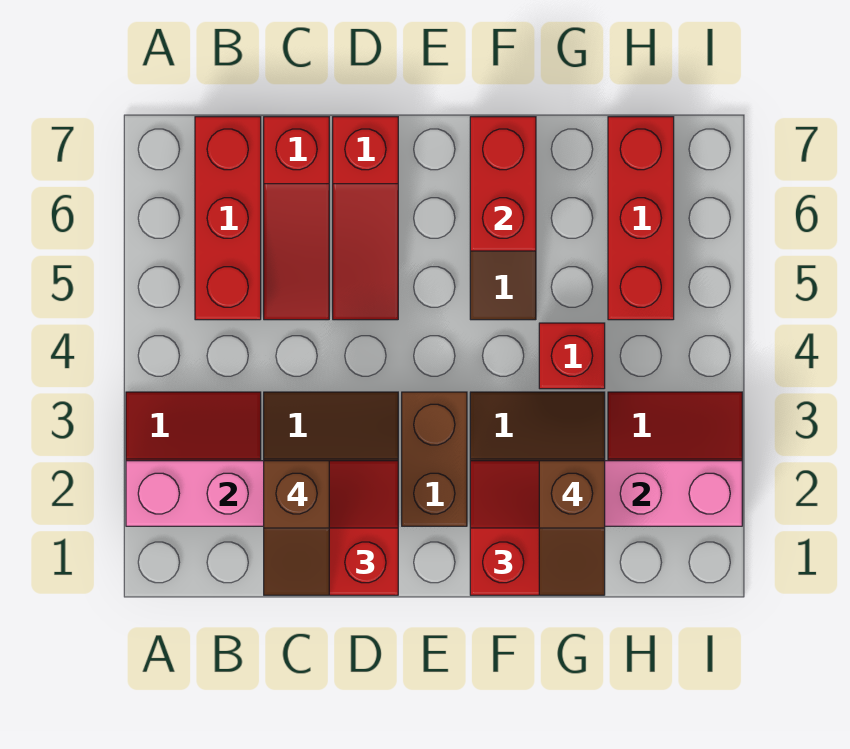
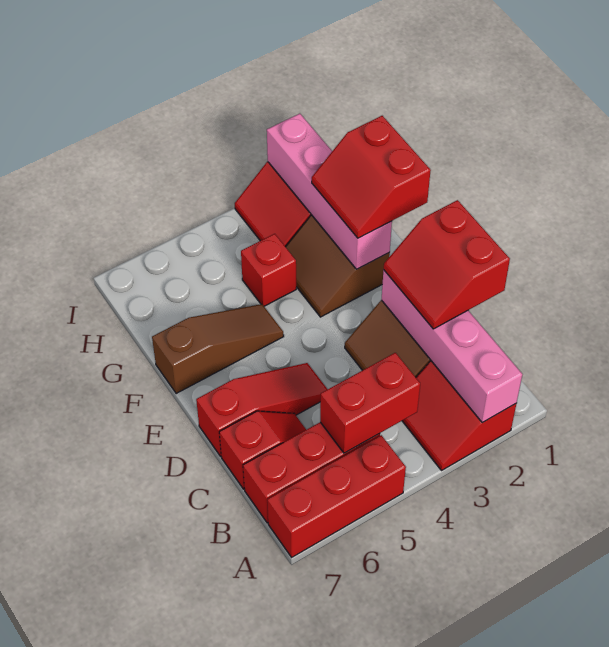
brown 1x2 slope [264,461,329,595] -> none
red 1x3 slope [264,117,329,320] -> red 1x2 slope [219,411,306,489]
brown 1x2 brick [402,392,467,526] -> none
red 1x2 brick [470,117,536,251] -> red 1x2 brick moved to [320,353,420,453]
brown 1x2 slope [539,461,605,595] -> none
red 1x3 brick [608,117,674,320] -> red 1x3 brick moved to [267,435,406,557]

